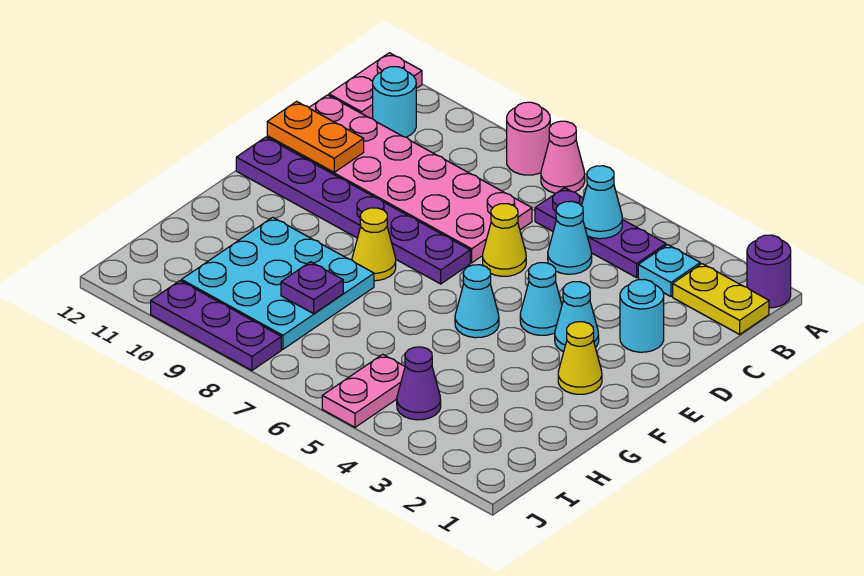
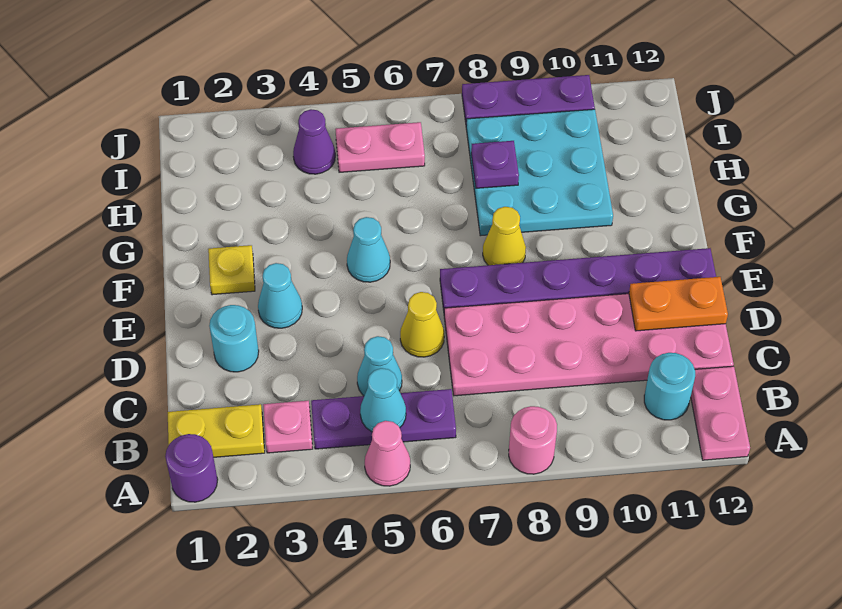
pink 1x1 cone [541,121,585,193] -> pink 1x1 cone moved to [365,421,410,486]
cyan 1x1 plate [638,245,700,296] -> pink 1x1 plate [263,401,313,453]
cyan 1x1 cone [520,263,562,335] -> none
yellow 1x1 cone [558,322,602,394] -> yellow 1x1 plate [208,245,255,295]
pink 1x2 plate [322,354,405,427] -> pink 1x2 plate turned to [335,122,425,172]

